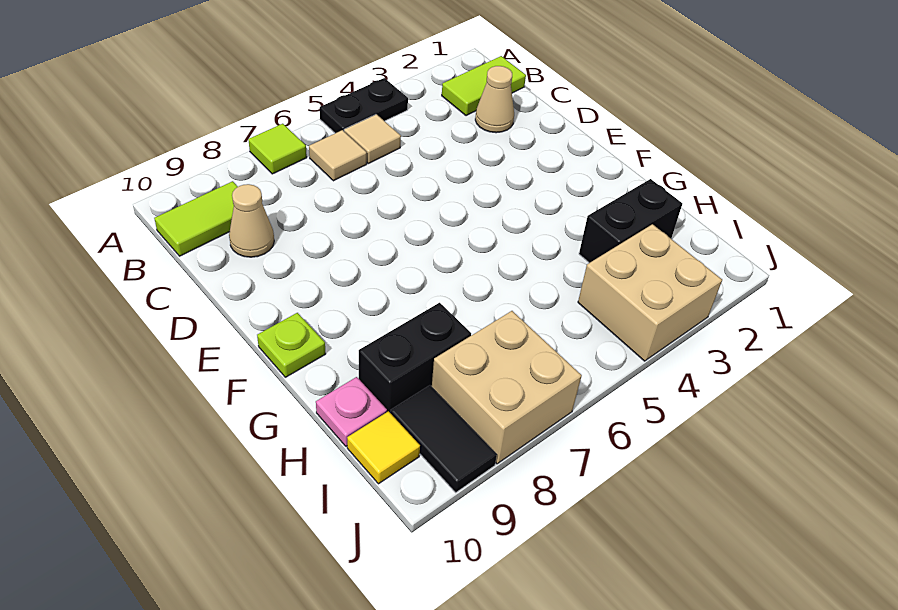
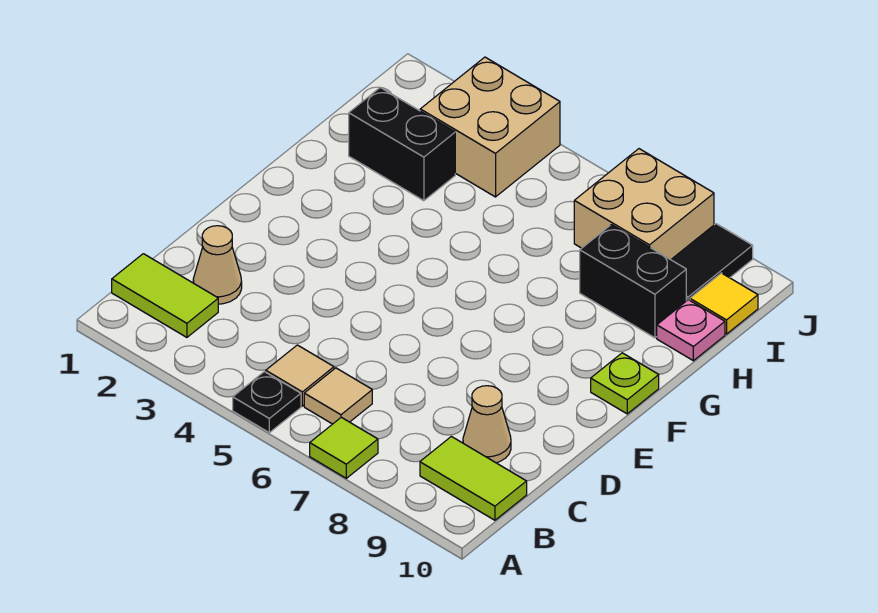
black 1x2 plate [320,78,408,133] -> black 1x1 plate [233,372,301,433]

